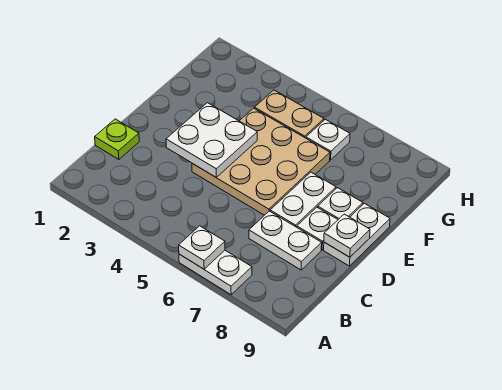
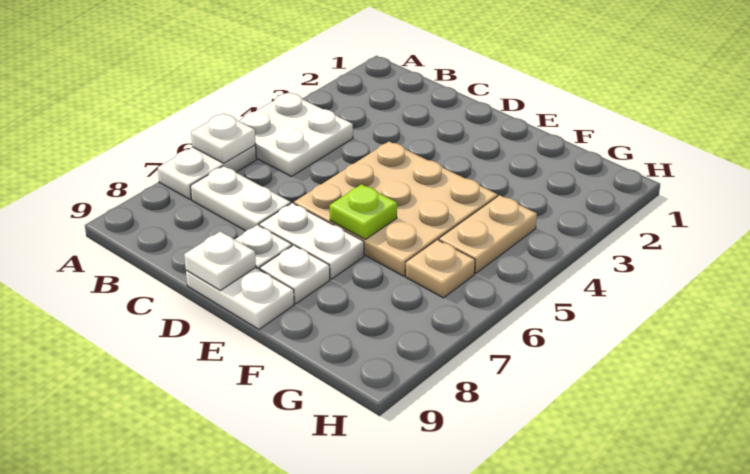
lime 1x1 plate [95,119,139,159] -> lime 1x1 plate moved to [330,184,397,240]
white 1x2 plate [249,211,322,270] -> white 1x2 plate turned to [191,166,291,231]
white 2x2 plate [166,103,257,177] -> white 2x2 plate moved to [239,92,353,176]
white 1x1 plate [306,119,350,160] -> tan 1x1 plate [406,240,475,298]

